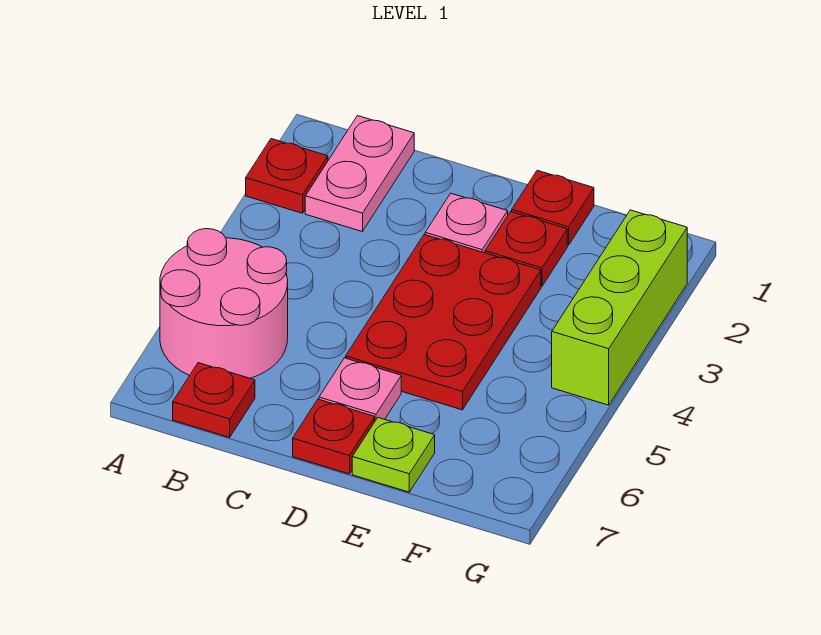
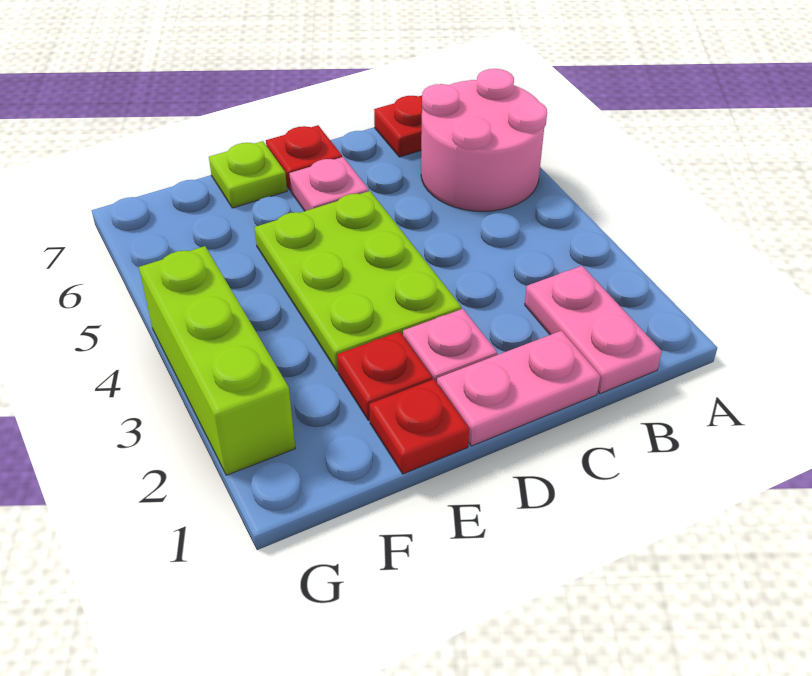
red 1x1 plate [246,139,328,213] -> none
none -> pink 1x2 plate [437,331,600,446]
red 2x3 plate [346,235,541,410] -> lime 2x3 plate [255,191,461,371]

